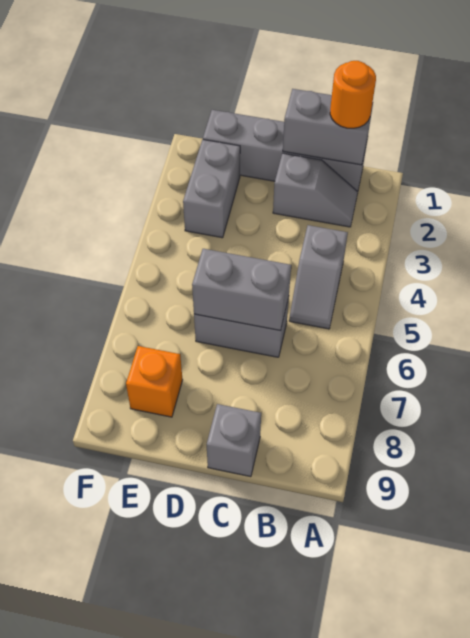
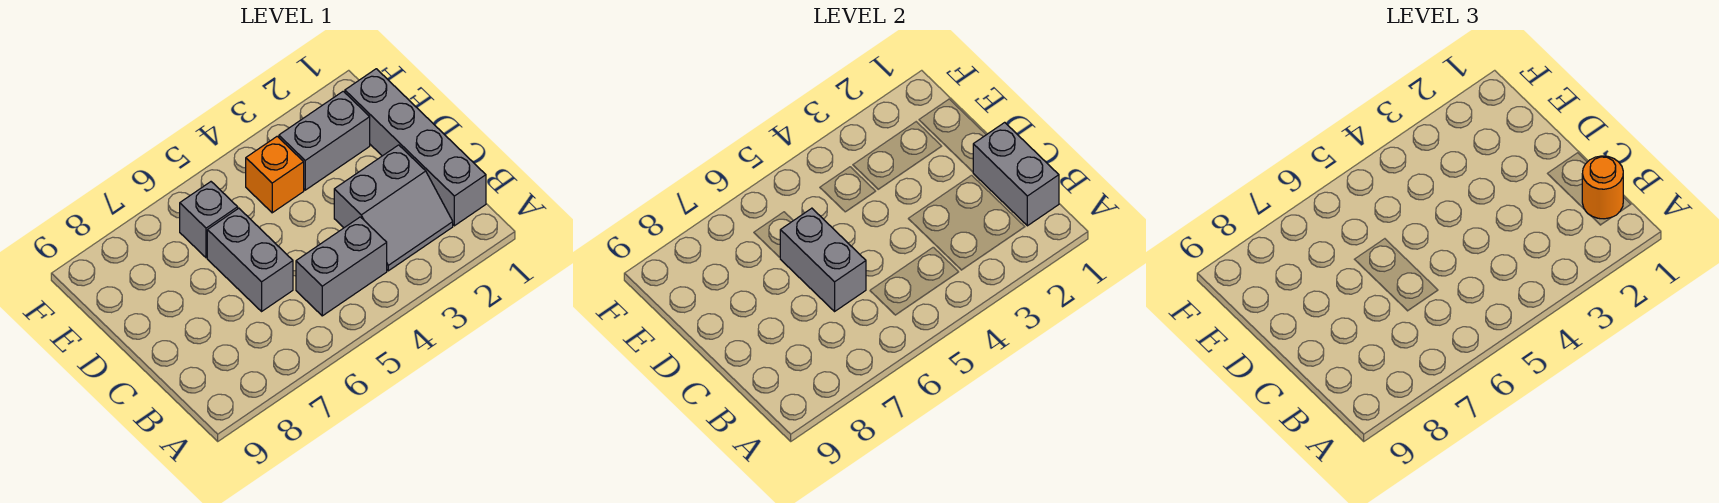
grey 1x2 slope [273,153,358,227] -> grey 2x2 slope [334,145,453,271]
grey 1x2 slope [289,225,348,329] -> grey 1x2 brick [296,217,387,316]
grey 1x1 brick [207,404,261,477] -> grey 1x1 brick moved to [180,182,238,258]
orange 1x1 brick [126,346,183,417] -> orange 1x1 brick moved to [246,136,304,213]

